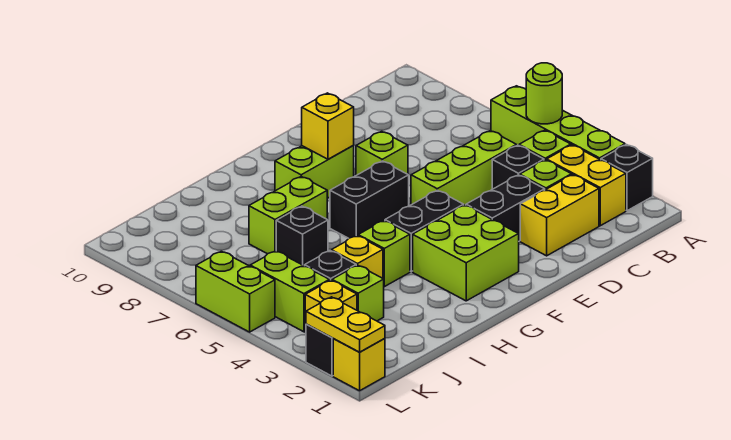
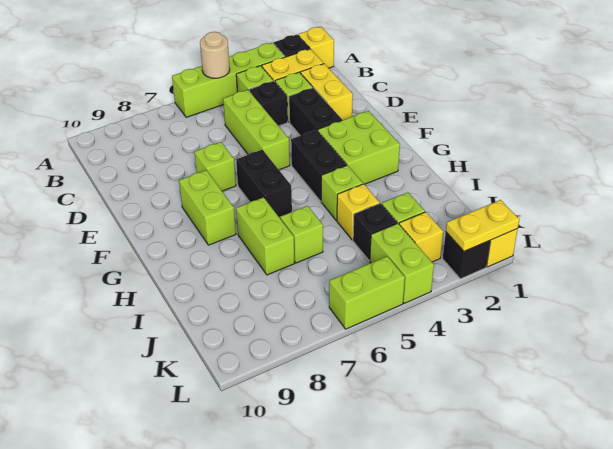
lime 1x1 round brick [526,63,562,124] -> tan 1x1 round brick [200,32,230,78]
yellow 1x1 brick [302,93,354,159] -> yellow 1x1 brick moved to [298,27,334,68]
black 1x1 brick [276,206,328,266] -> lime 1x1 brick [280,206,323,263]
lime 1x2 brick [250,251,329,332] -> lime 1x2 brick turned to [370,223,434,304]

